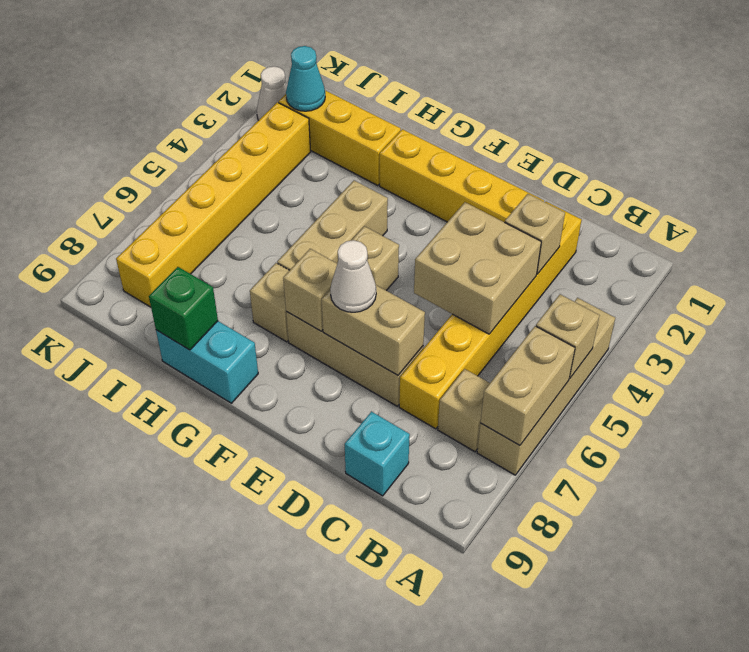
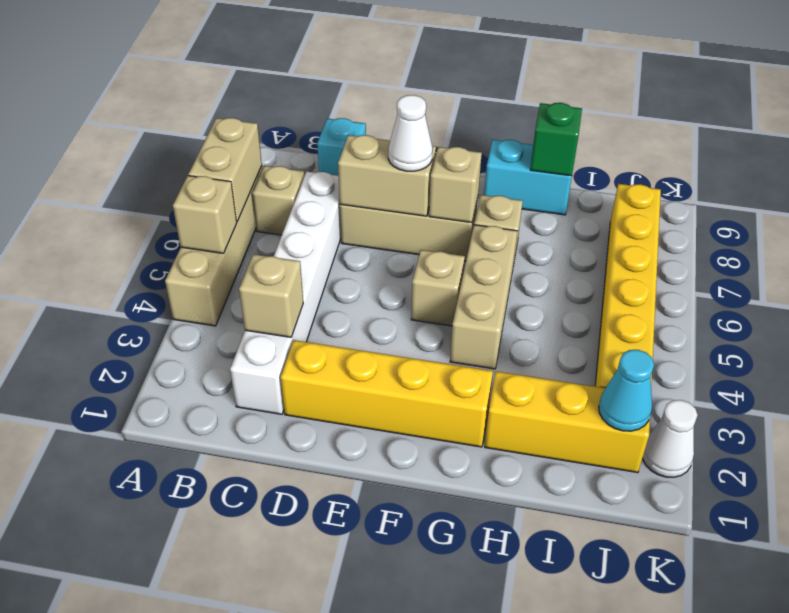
yellow 1x6 brick [399,202,582,429] -> white 1x6 brick [230,172,341,414]
tan 2x2 brick [414,202,541,334] -> none

